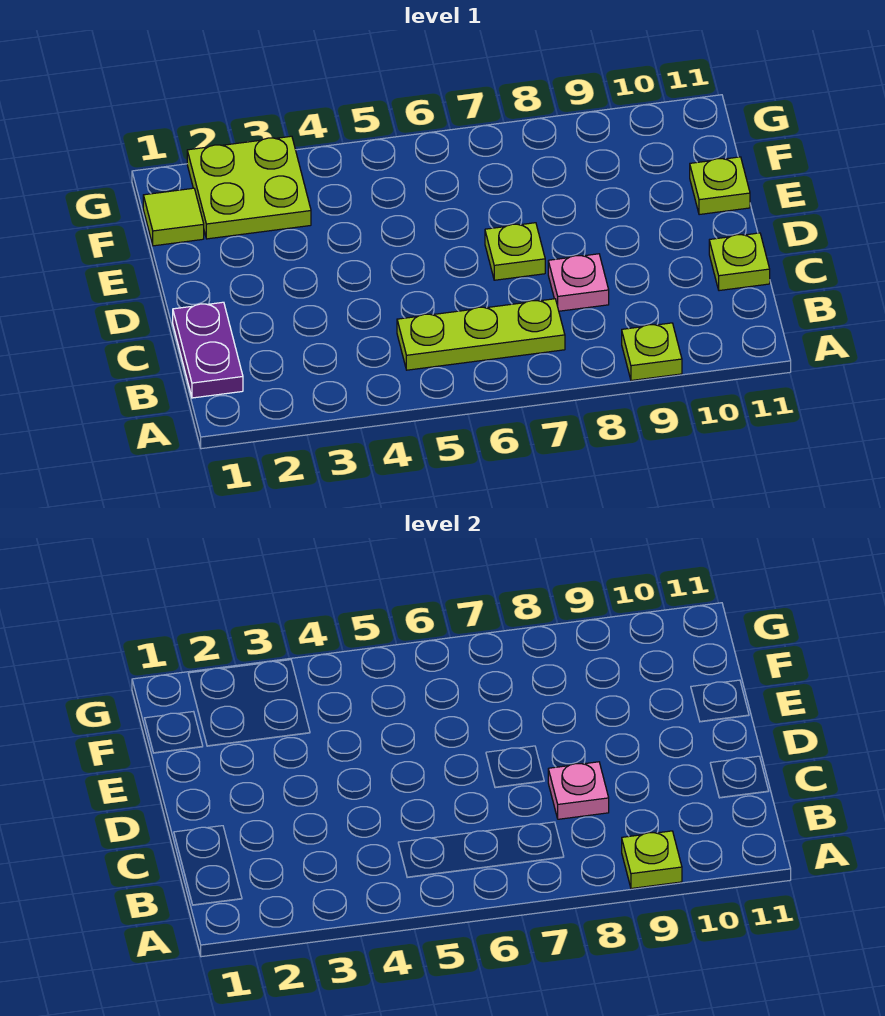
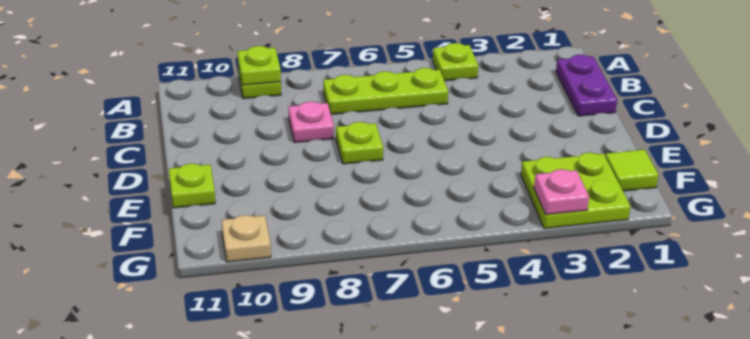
pink 1x1 plate [548,762,609,819] -> pink 1x1 plate moved to [534,169,589,215]
lime 1x1 plate [709,233,770,291] -> lime 1x1 plate moved to [433,43,478,81]
none -> tan 1x1 plate [221,215,271,262]

